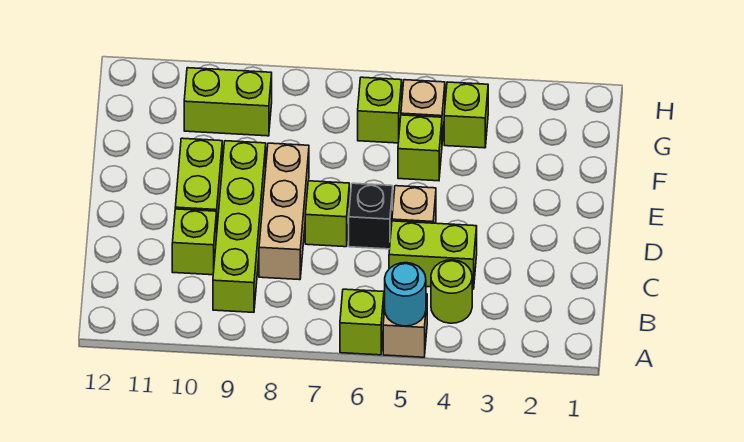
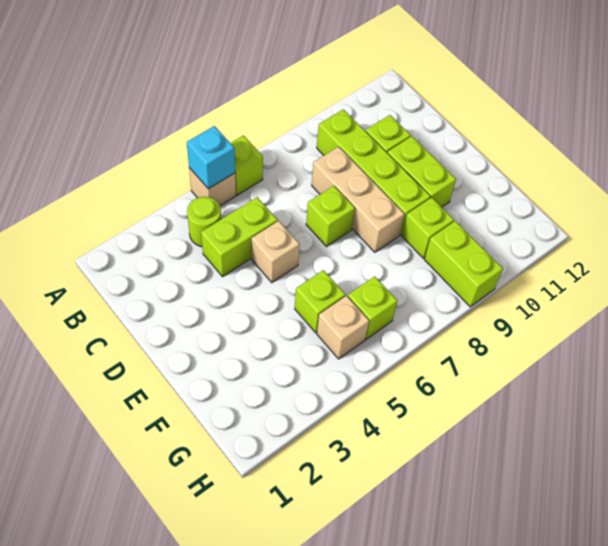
cyan 1x1 round brick [385,263,426,326] -> cyan 1x1 brick [187,126,235,189]
black 1x1 brick [349,183,393,249] -> none
lime 1x1 brick [444,82,488,148] -> lime 1x1 brick moved to [402,197,454,258]
lime 1x2 brick [184,68,272,136] -> lime 1x2 brick turned to [424,221,503,307]

